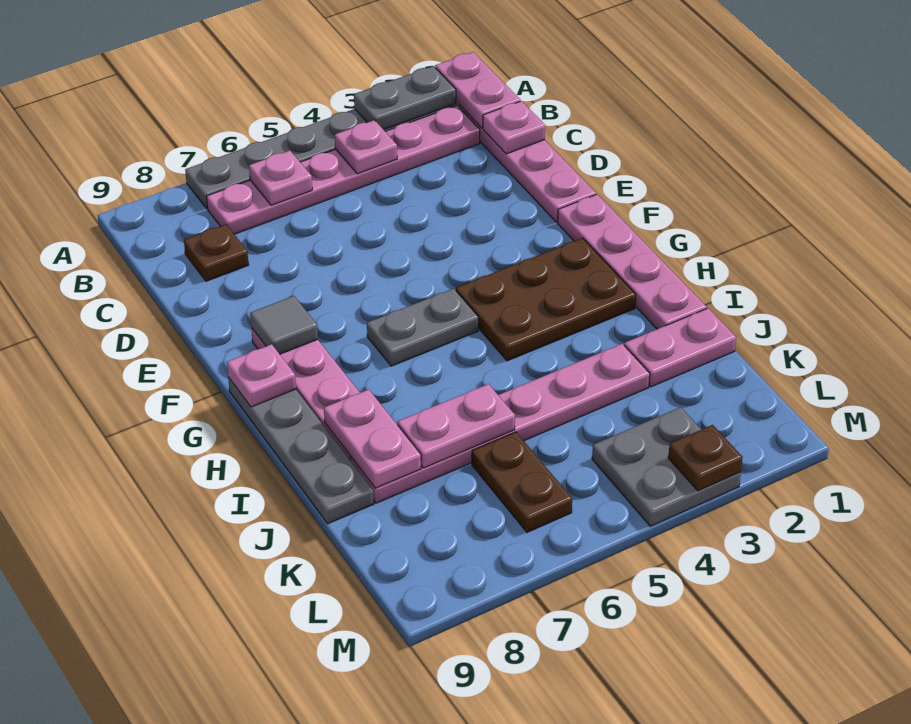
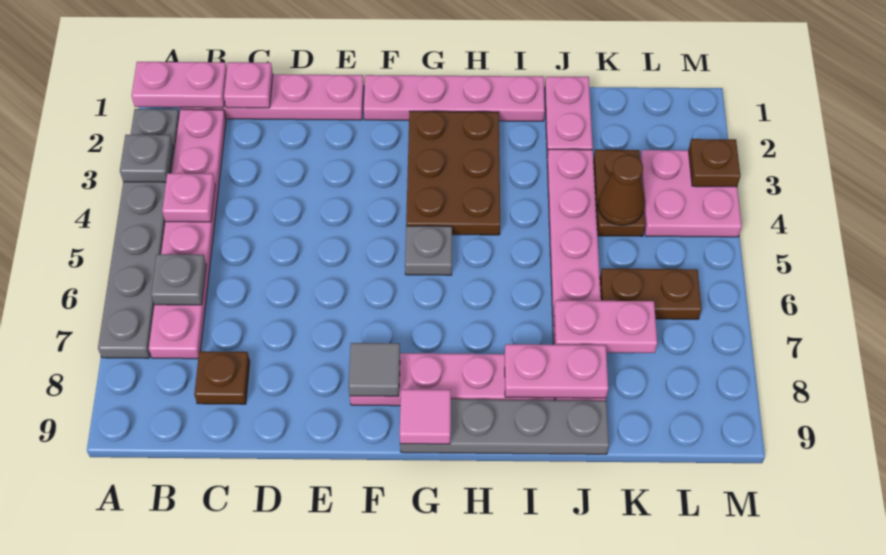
grey 1x2 plate [354,66,456,130] -> grey 1x1 plate [120,135,173,182]
pink 1x1 plate [249,151,312,205] -> grey 1x1 plate [151,254,206,305]
grey 1x2 plate [367,289,478,366] -> grey 1x1 plate [405,226,452,275]
pink 1x1 plate [227,344,296,407] -> pink 1x1 tile [400,389,451,444]
pink 1x2 plate [397,384,515,468] -> pink 1x2 plate turned to [554,300,657,353]
none -> brown 1x2 plate [593,150,645,236]
none -> brown 1x1 cone [598,155,645,225]
grey 2x2 plate [592,407,741,526] -> pink 2x2 plate [640,150,742,237]

